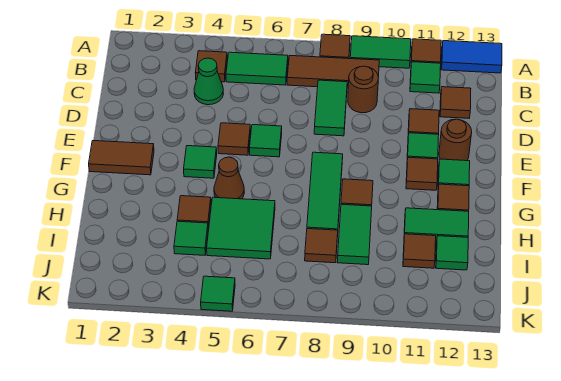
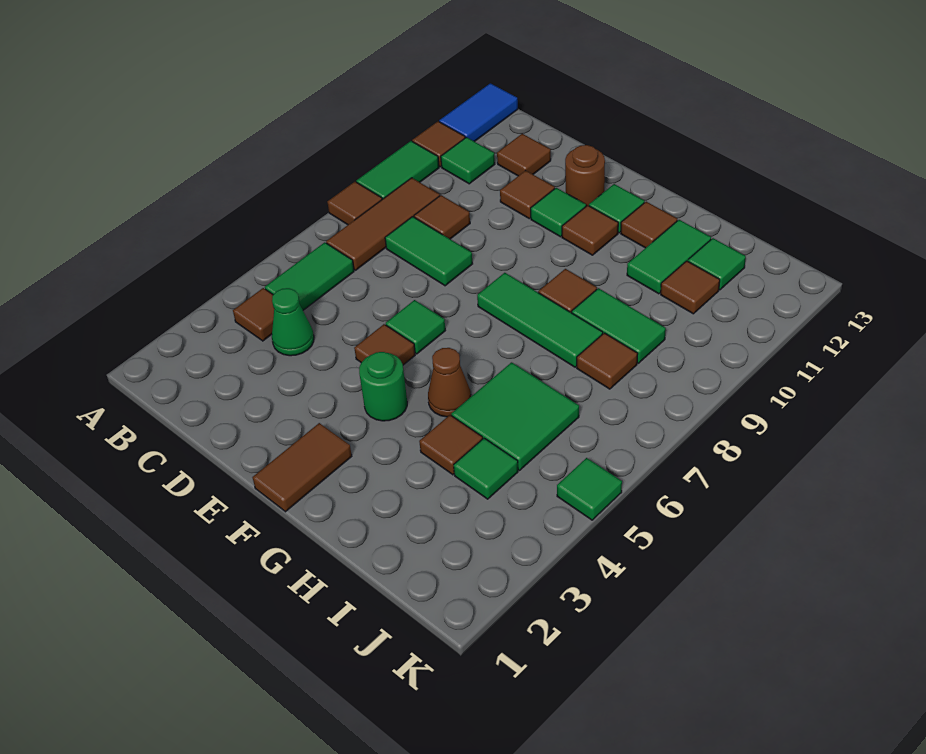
brown 1x1 round brick [348,66,378,113] -> brown 1x1 tile [414,195,470,239]
green 1x1 tile [184,146,217,178] -> green 1x1 round brick [359,352,407,421]

